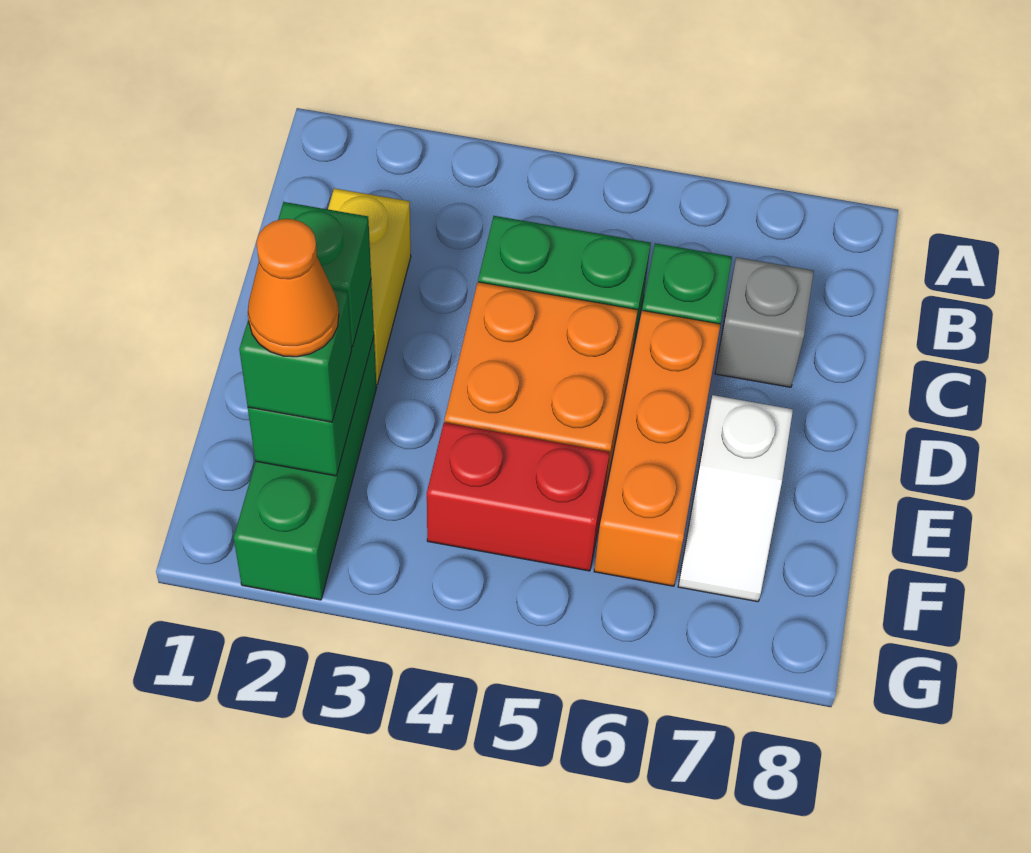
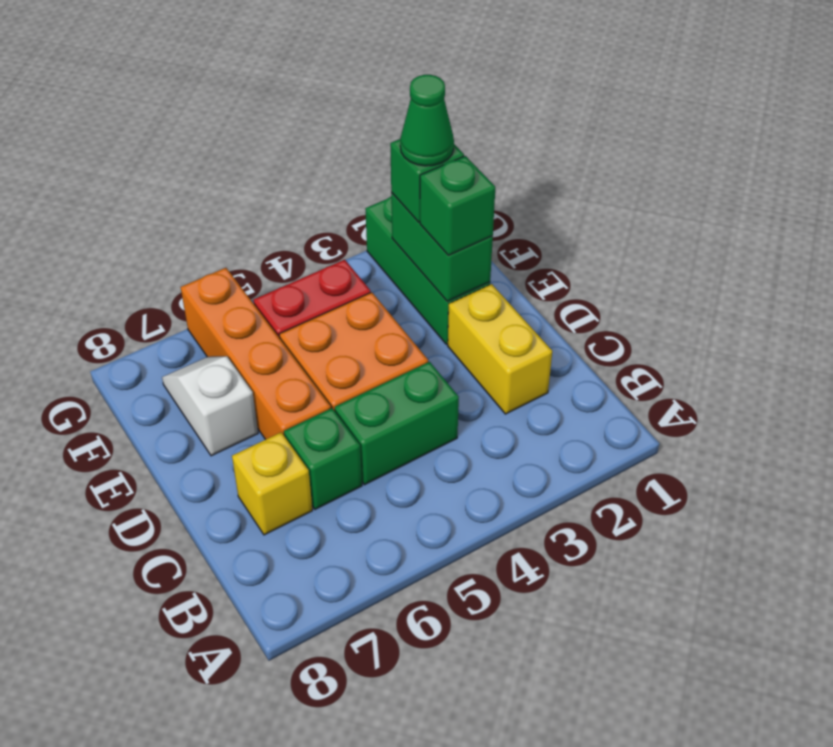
grey 1x1 brick [715,257,814,387] -> yellow 1x1 brick [232,432,312,535]
orange 1x3 brick [594,311,720,586] -> orange 1x4 brick [181,268,331,440]
orange 1x1 cone [248,219,339,357] -> green 1x1 cone [400,75,454,166]

